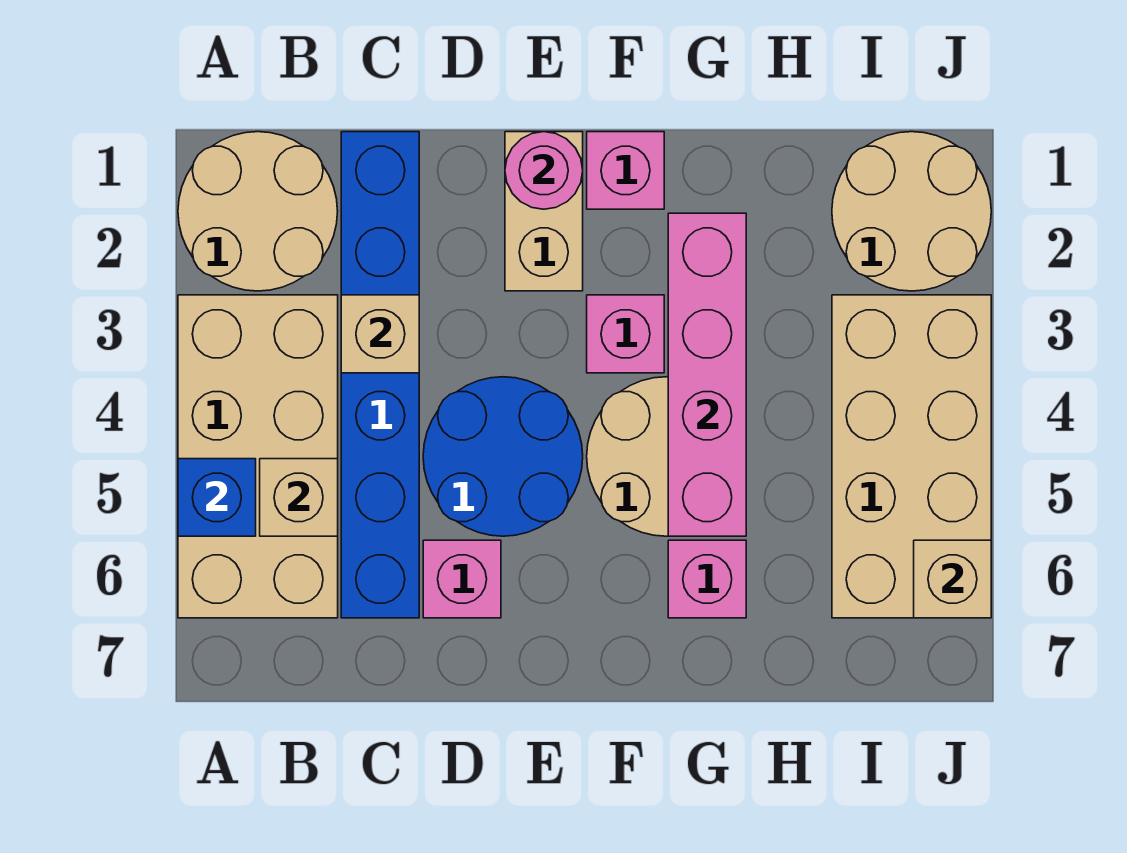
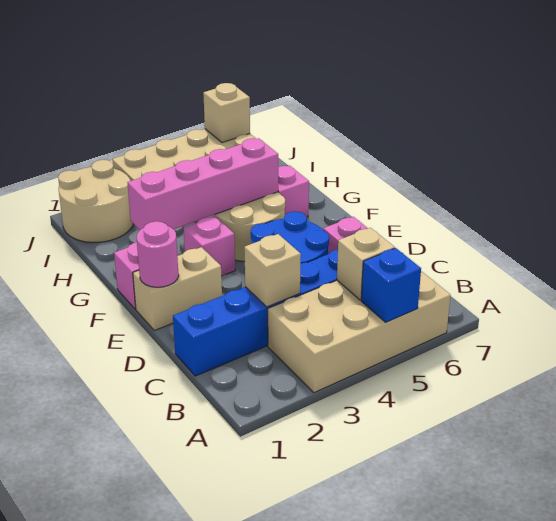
tan 2x2 round brick [178,132,338,291] -> none

